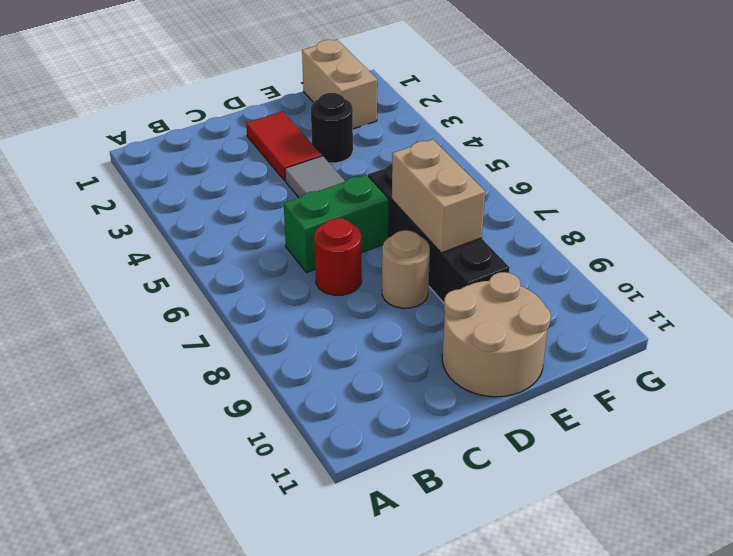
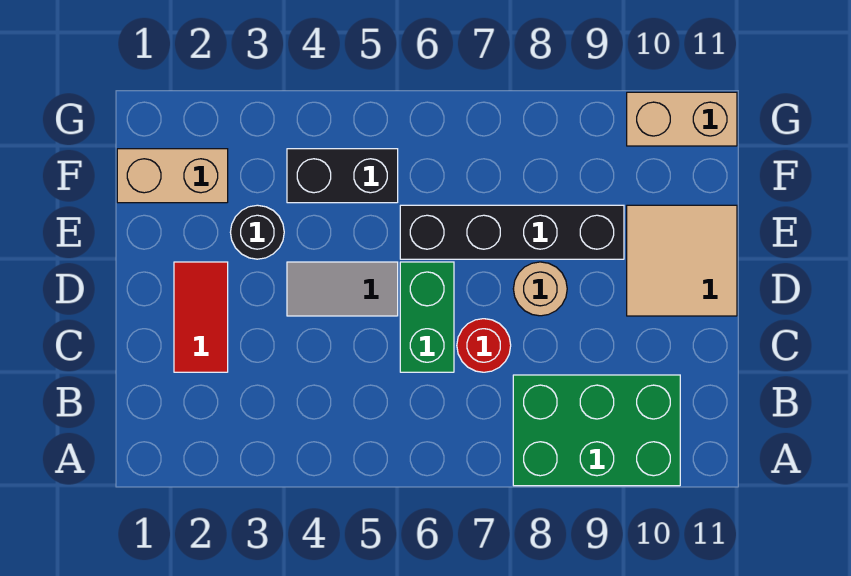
none -> green 2x3 brick [513,375,680,486]
red 1x2 tile [246,111,322,181] -> red 1x2 tile turned to [174,262,228,372]
tan 2x2 round brick [442,272,551,397] -> tan 2x2 tile [627,205,737,316]
tan 1x2 brick [392,139,485,253] -> tan 1x2 brick moved to [627,92,737,146]
none -> black 1x2 brick [287,149,398,203]

